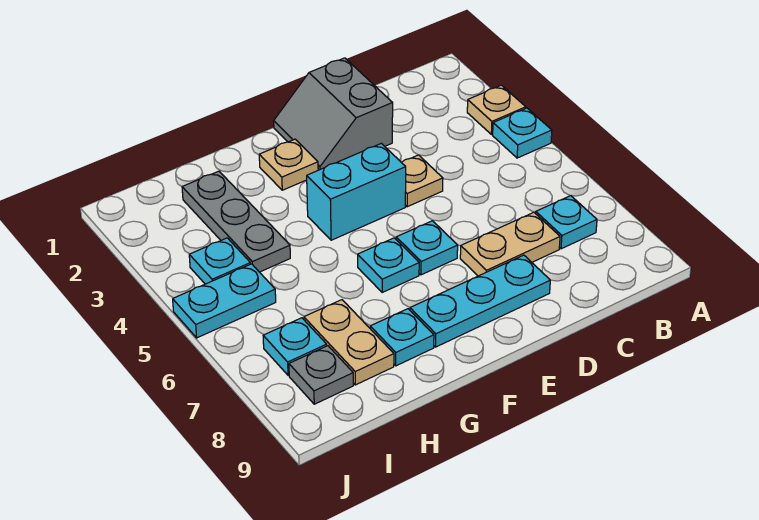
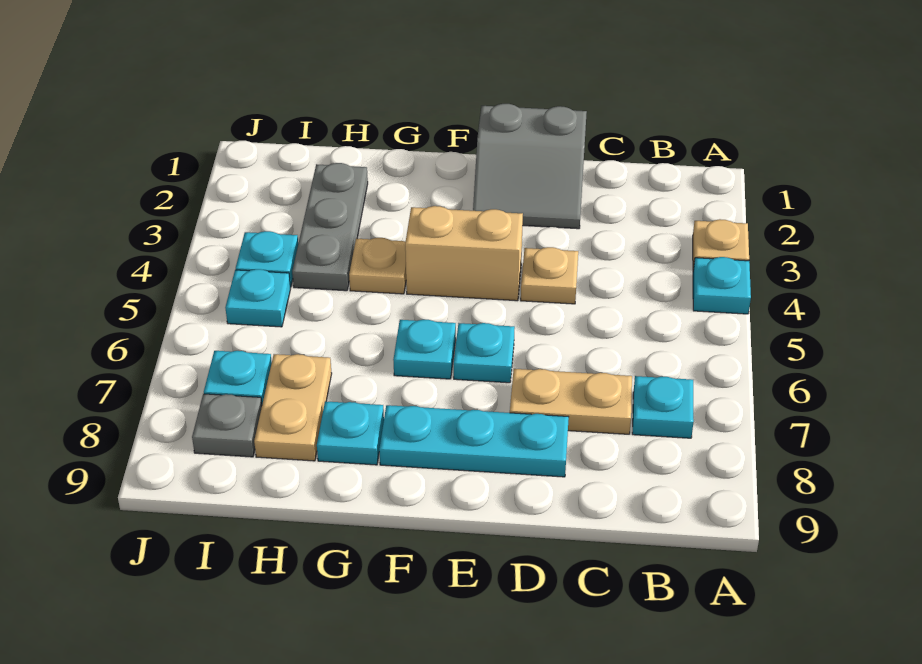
grey 2x2 slope [274,58,393,170] -> grey 2x2 slope turned to [473,104,587,229]
cyan 1x2 brick [307,143,406,240] -> tan 1x2 brick [405,206,523,301]
tan 1x1 plate [259,139,318,190] -> tan 1x1 plate moved to [349,238,406,294]
cyan 1x2 plate [173,264,276,338] -> cyan 1x1 plate [225,269,290,327]

